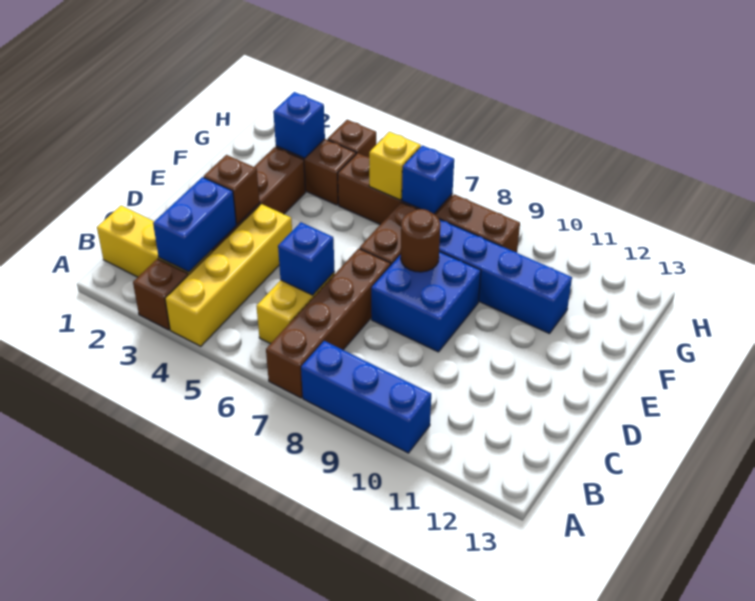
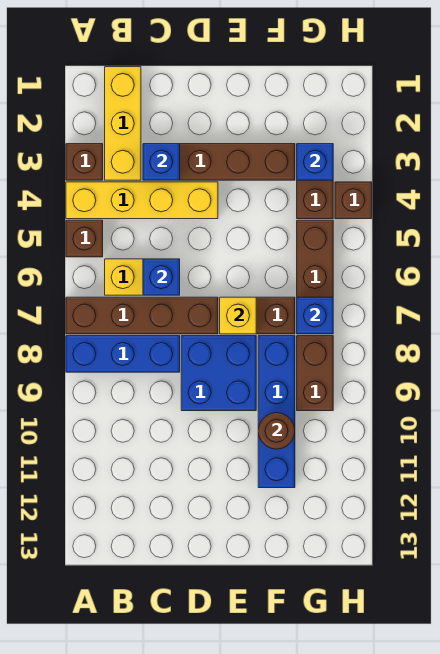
blue 1x3 brick [301,341,431,453] -> blue 1x3 brick turned to [66,336,180,372]
blue 1x2 brick [153,177,236,272] -> blue 1x1 brick [143,144,180,180]
brown 1x1 brick [204,155,260,224] -> brown 1x1 brick moved to [66,220,103,257]
brown 1x1 round brick [401,209,440,272] -> brown 1x1 round brick moved to [258,413,295,449]
yellow 1x1 brick [369,132,421,200] -> yellow 1x1 brick moved to [220,297,256,334]

